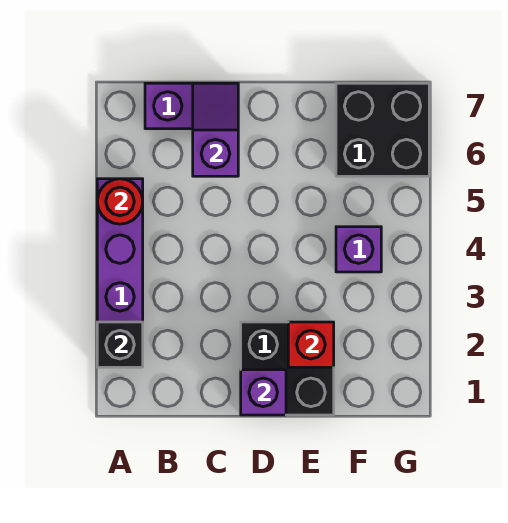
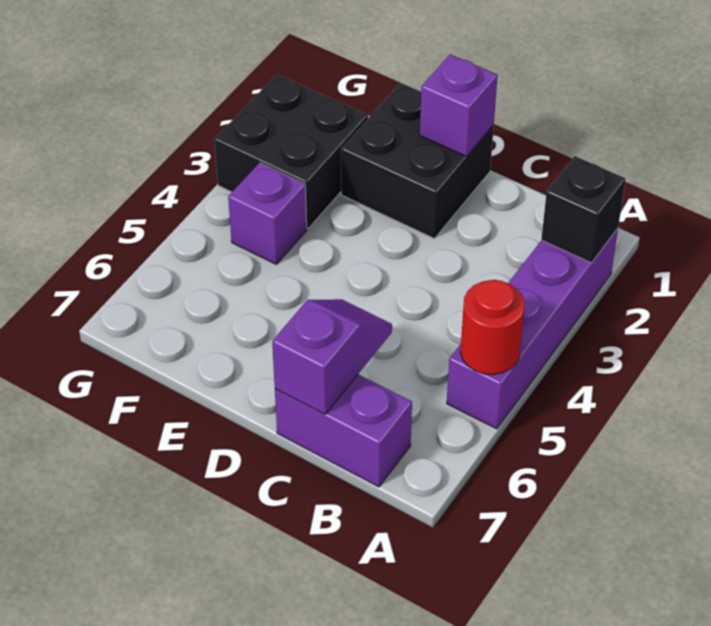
purple 1x2 slope [193,83,238,176] -> purple 1x2 slope turned to [272,299,392,414]
red 1x1 brick [288,322,334,367] -> none
black 2x2 brick [336,83,429,176] -> black 2x2 brick moved to [214,74,368,228]

